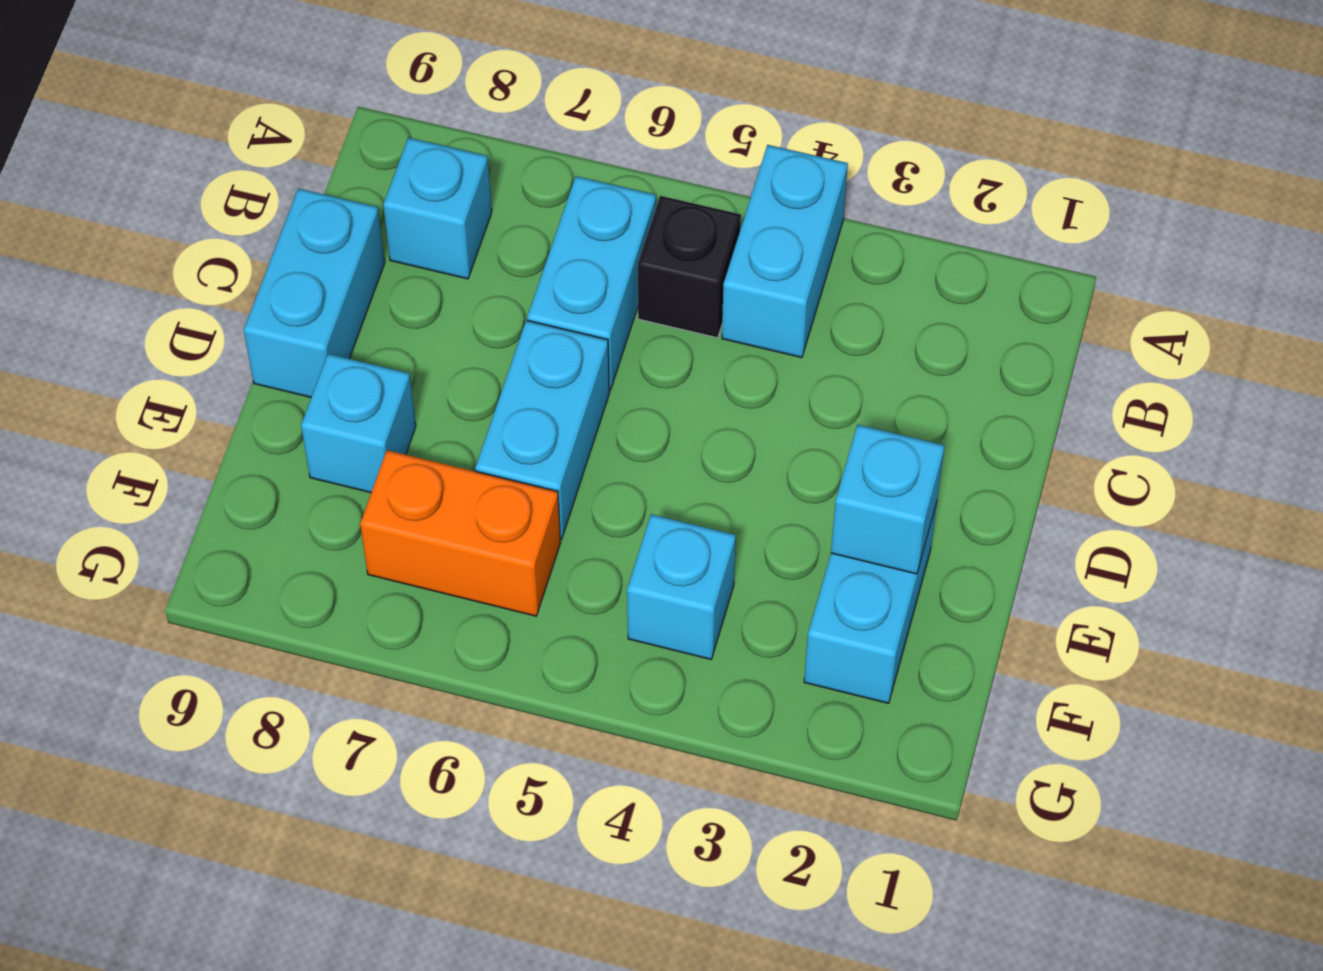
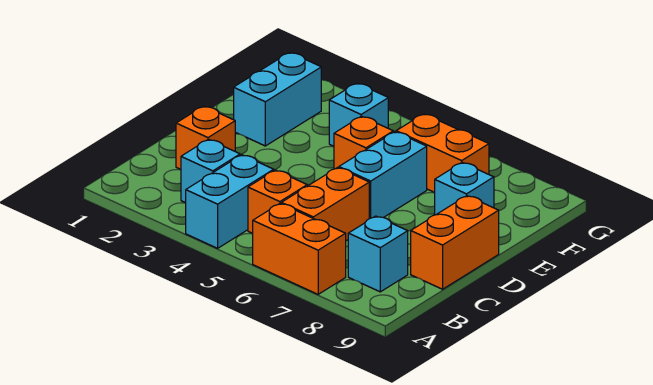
none -> orange 1x2 brick [253,203,346,294]
black 1x1 brick [638,196,741,338] -> orange 1x1 brick [248,170,307,233]
cyan 1x2 brick [527,176,656,390] -> orange 1x2 brick [281,168,369,241]
none -> orange 1x1 brick [176,106,235,169]
cyan 1x2 brick [244,188,385,397] -> orange 1x2 brick [411,196,499,289]
cyan 1x1 brick [831,425,945,574] -> cyan 1x1 brick moved to [181,139,240,203]
none -> orange 1x1 brick [334,116,393,169]

